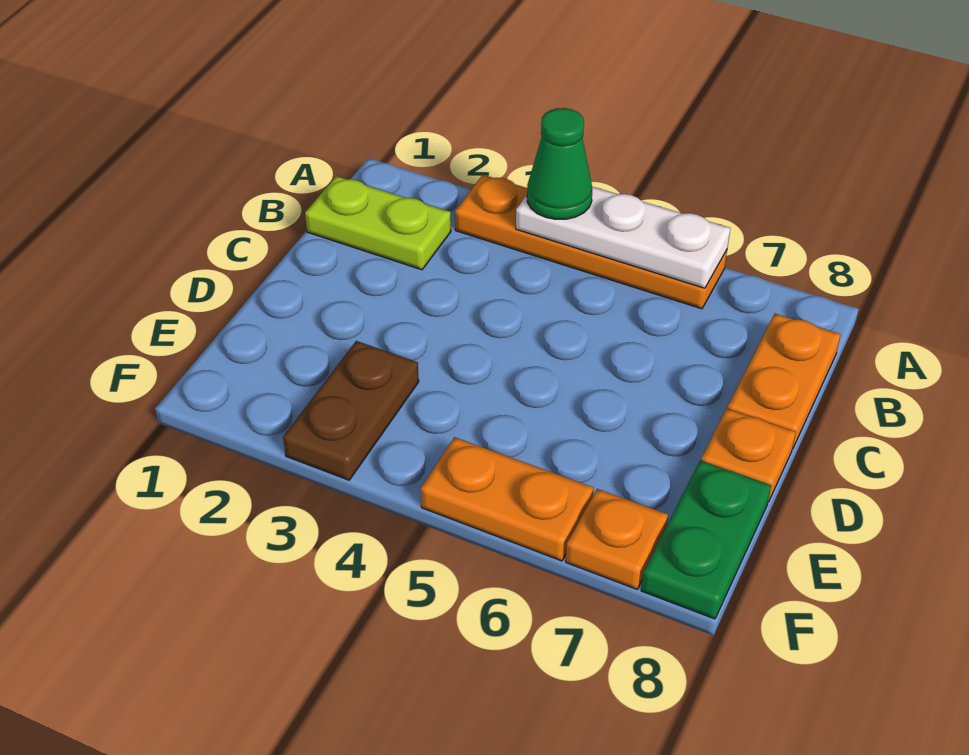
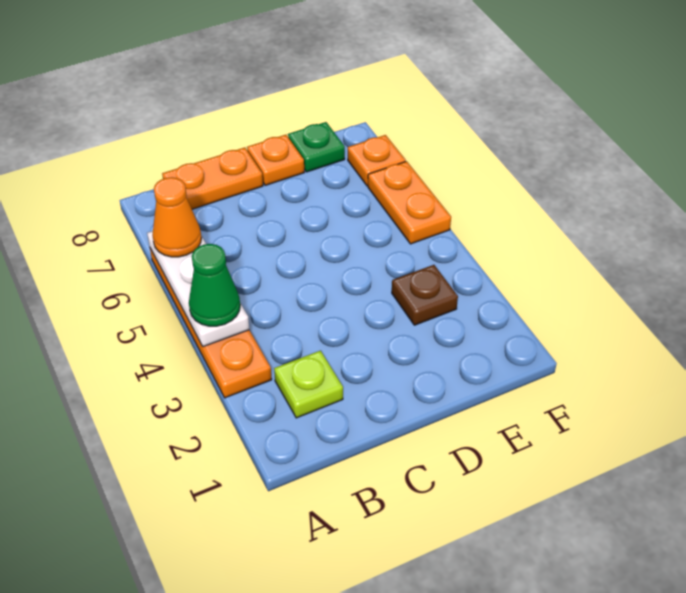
none -> orange 1x1 cone [152,177,201,257]
lime 1x2 plate [305,176,451,270] -> lime 1x1 plate [274,351,343,418]
brown 1x2 plate [283,341,419,480] -> brown 1x1 plate [392,265,458,325]
green 1x2 plate [641,461,771,619] -> green 1x1 plate [288,122,345,172]

